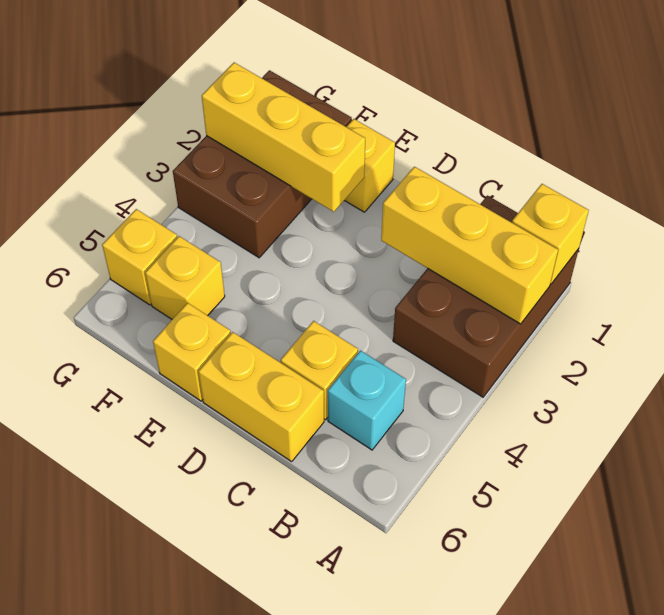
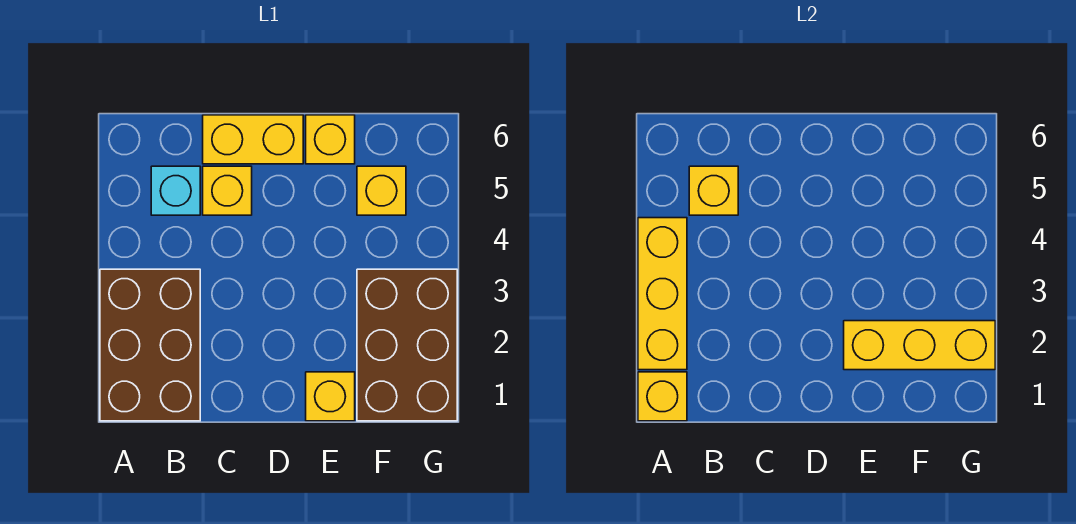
yellow 1x3 brick [381,167,558,324] -> yellow 1x3 brick turned to [638,218,687,370]
yellow 1x1 brick [102,209,177,305] -> yellow 1x1 brick moved to [689,166,738,215]

